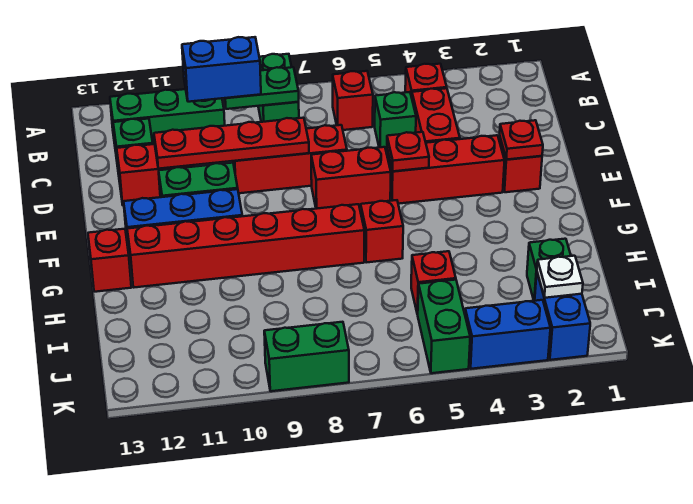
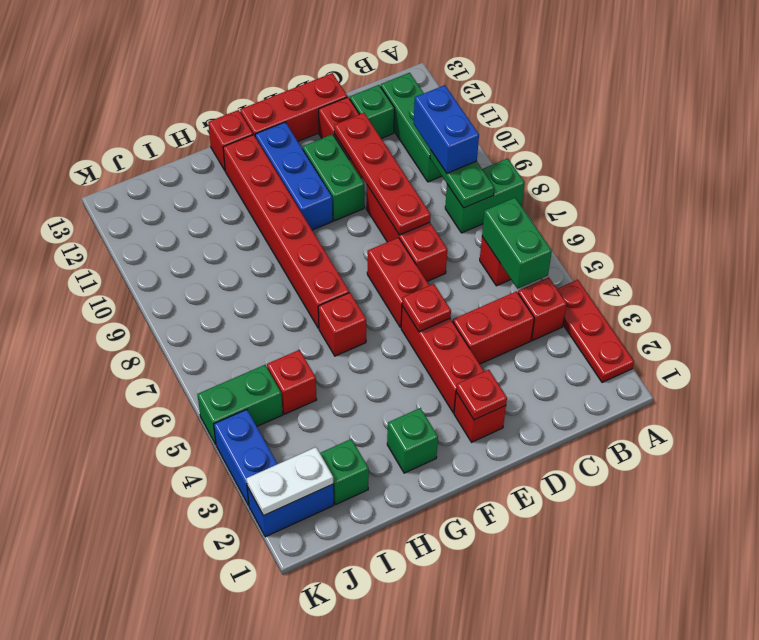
none -> red 1x3 plate [557,280,634,383]
green 1x1 brick [375,92,416,152] -> green 1x1 brick moved to [387,408,438,473]
none -> red 1x3 brick [240,73,347,141]
white 1x1 plate [537,256,583,298] -> white 1x2 plate [246,447,333,516]
green 1x2 brick [264,322,349,391] -> green 1x2 brick moved to [482,198,552,289]

